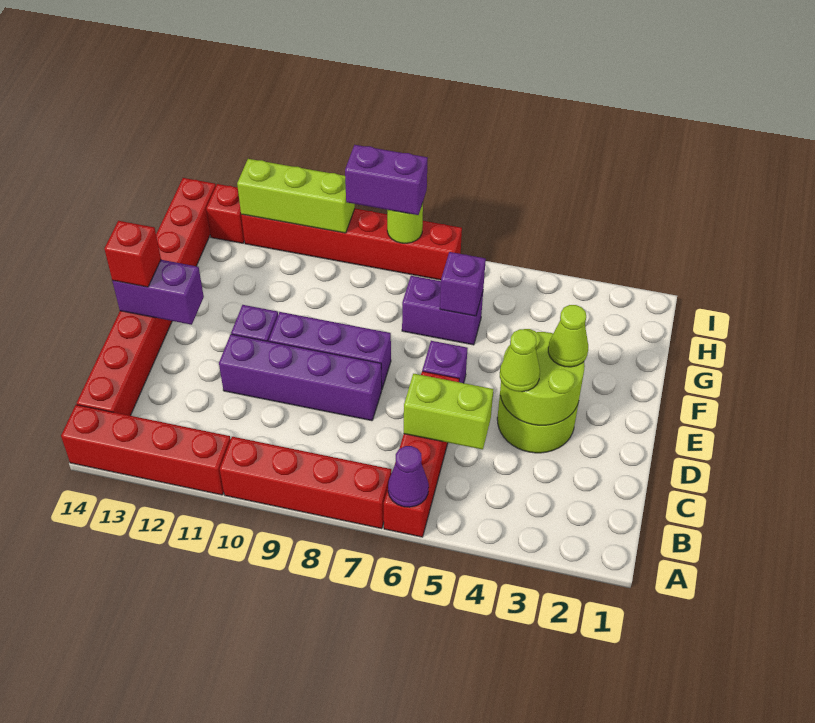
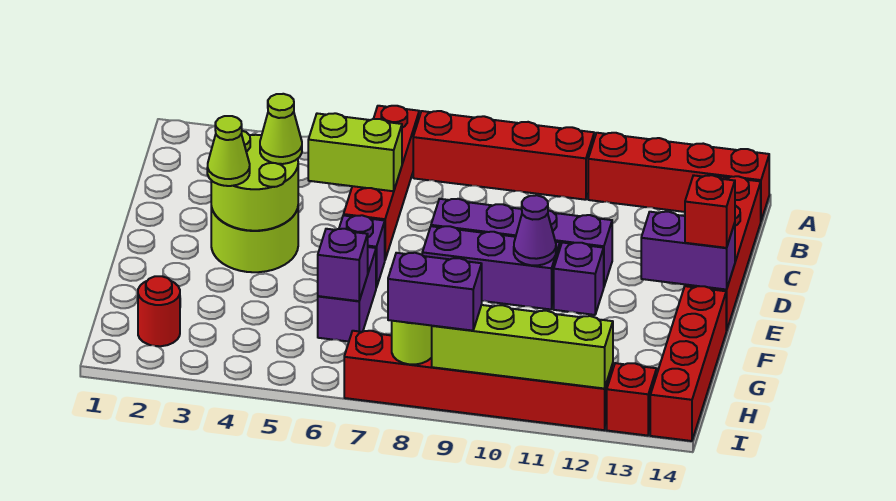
purple 1x1 cone [388,446,429,507] -> purple 1x1 cone moved to [514,195,556,265]
purple 1x2 brick [402,276,483,345] -> purple 1x2 brick turned to [318,247,376,342]
none -> red 1x1 round brick [138,276,180,346]
lime 1x3 brick [237,159,355,233] -> lime 1x4 brick [432,305,613,389]

